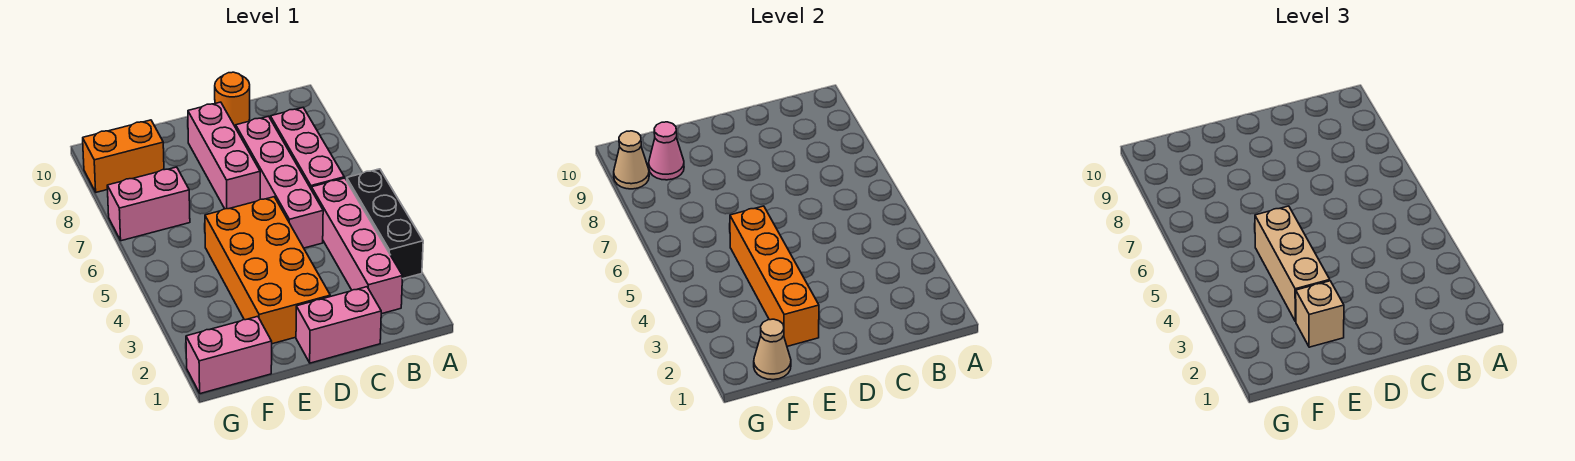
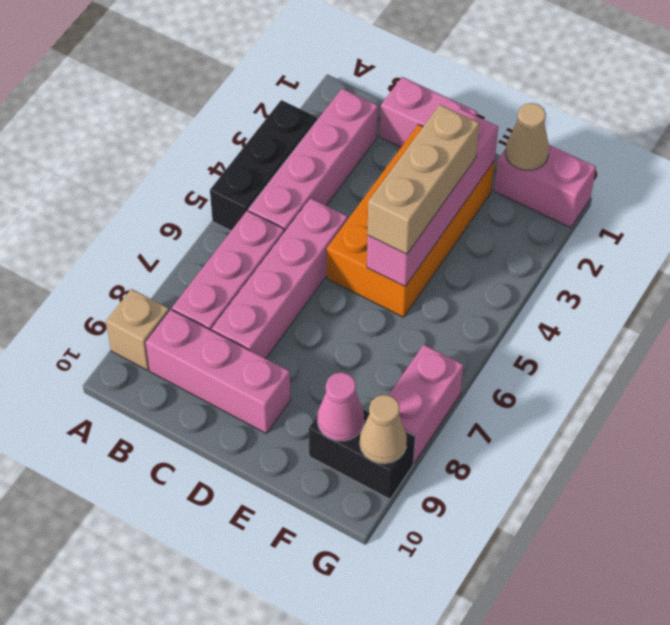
orange 1x1 round brick [215,72,250,128] -> none
pink 1x3 brick [188,102,260,209] -> pink 1x3 brick turned to [145,309,291,434]
orange 1x4 brick [730,206,819,346] -> pink 1x4 brick [367,109,498,286]
tan 1x1 brick [1296,281,1344,347] -> tan 1x1 brick moved to [106,289,169,370]
pink 1x2 brick [107,167,190,241] -> pink 1x2 brick turned to [388,345,463,463]
orange 1x2 brick [83,120,164,192] -> black 1x2 brick [309,409,415,499]

